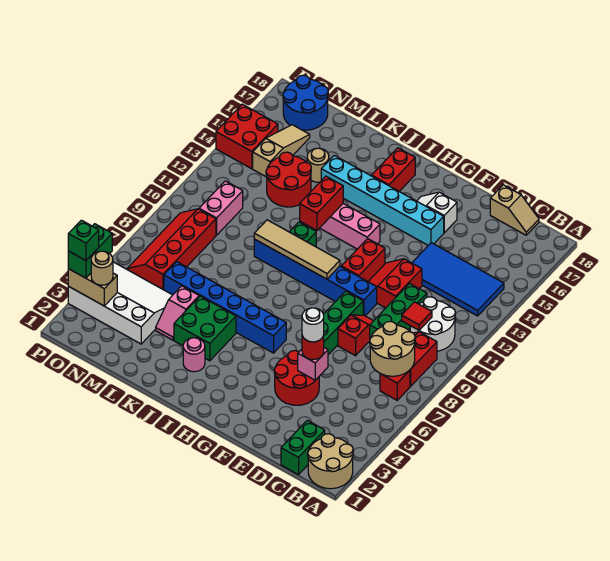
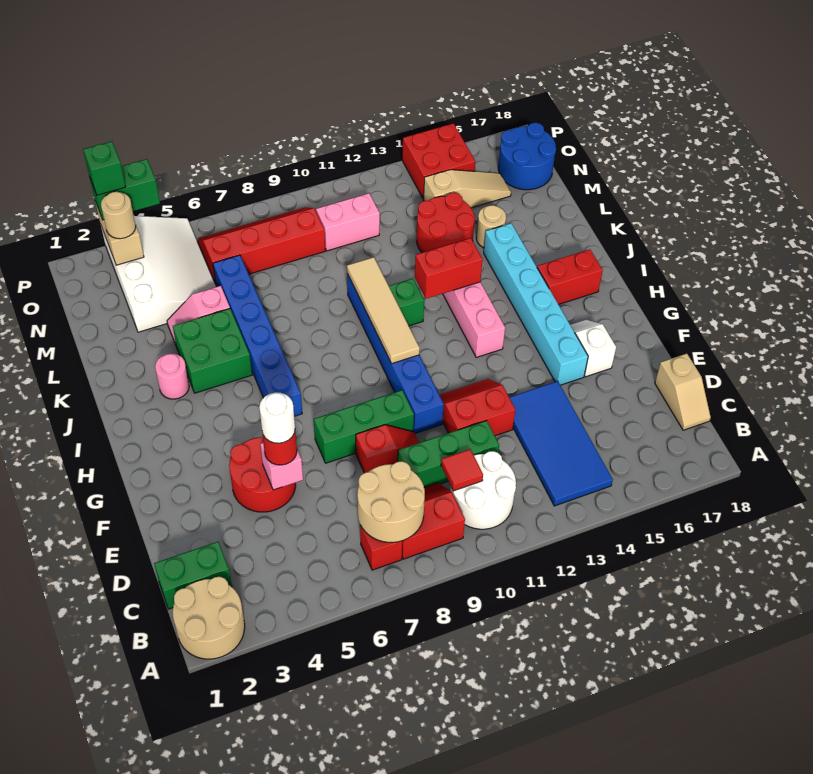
red 1x2 brick [341,239,385,282] -> none

